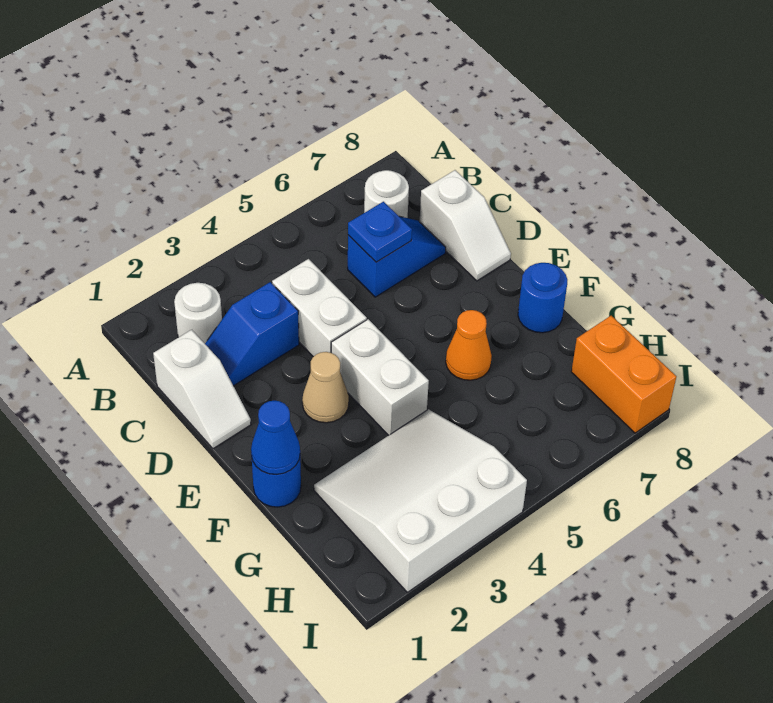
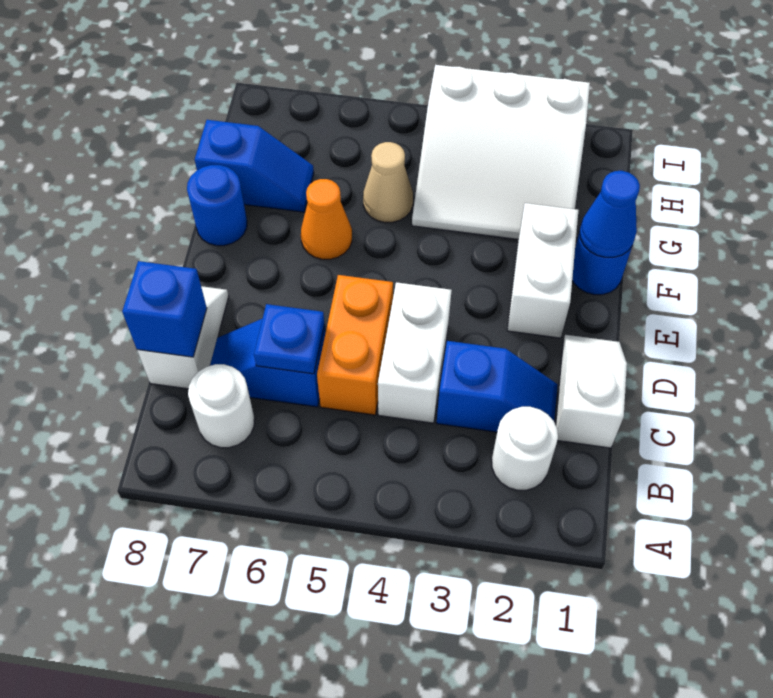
none -> blue 1x1 brick [122,261,207,357]
tan 1x1 cone [302,352,349,423] -> tan 1x1 cone moved to [363,142,413,222]
white 1x2 brick [331,319,429,435] -> white 1x2 brick moved to [507,203,579,338]
none -> blue 1x2 slope [195,120,314,212]
orange 1x2 brick [571,316,676,433] -> orange 1x2 brick moved to [317,275,393,415]

